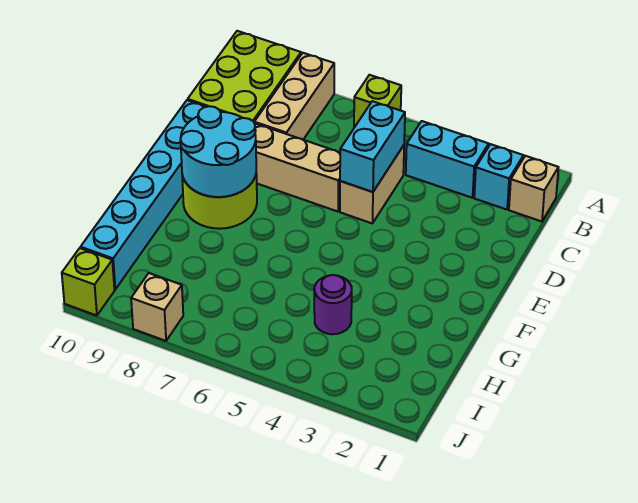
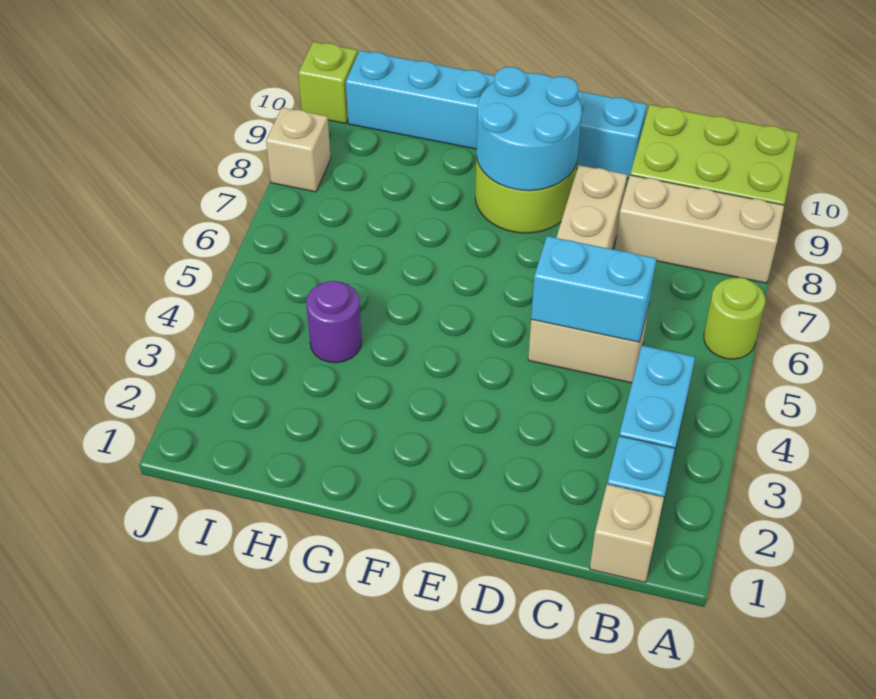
lime 1x1 brick [354,75,401,128] -> lime 1x1 round brick [704,278,765,359]

